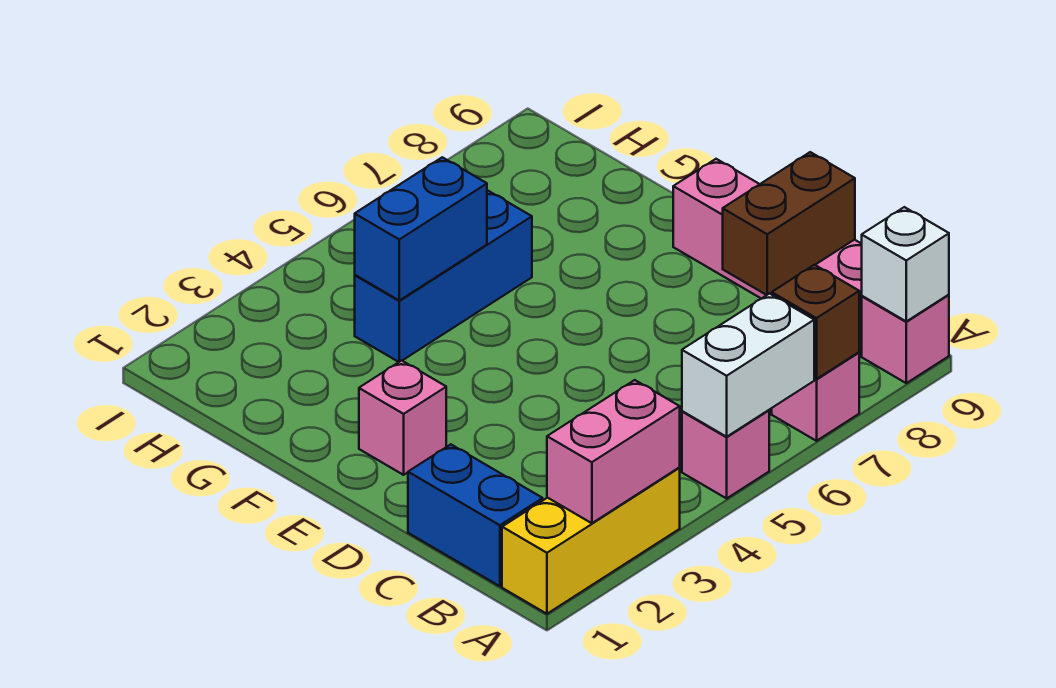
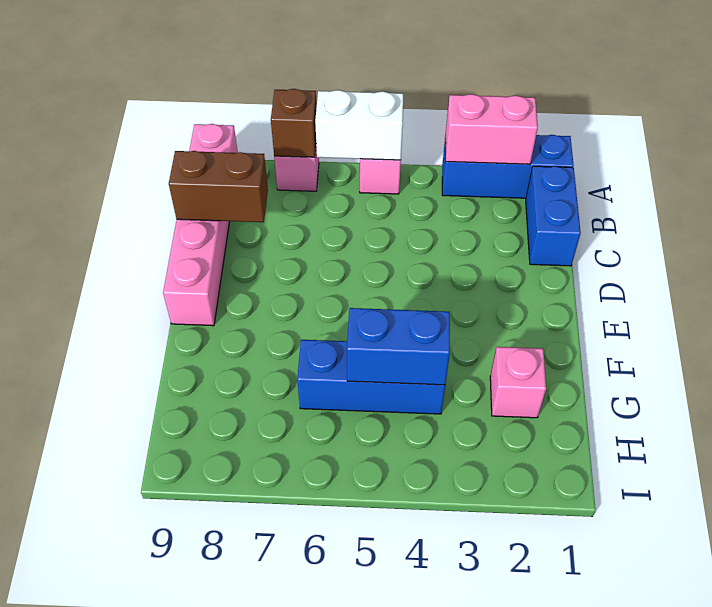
yellow 1x3 brick [502,468,680,614] -> blue 1x3 brick [442,135,574,198]
white 1x1 brick [862,207,949,321] -> none
pink 1x1 brick [359,361,446,475] -> pink 1x1 brick moved to [490,347,546,418]

